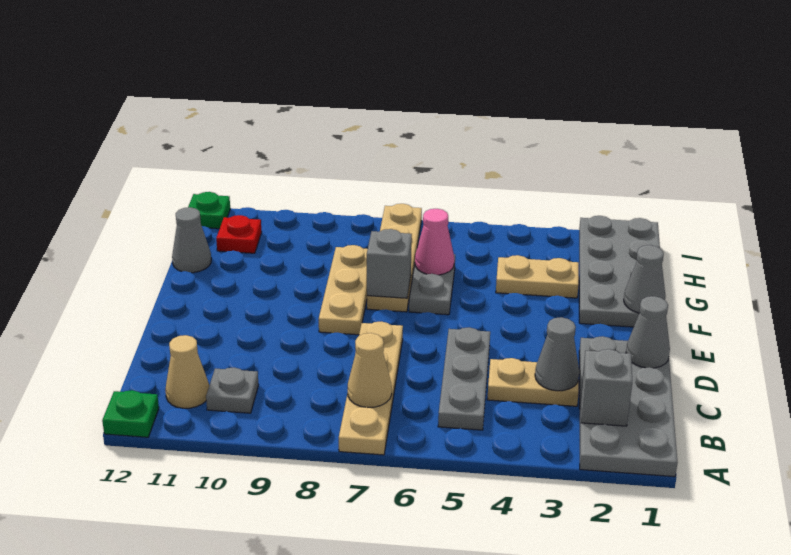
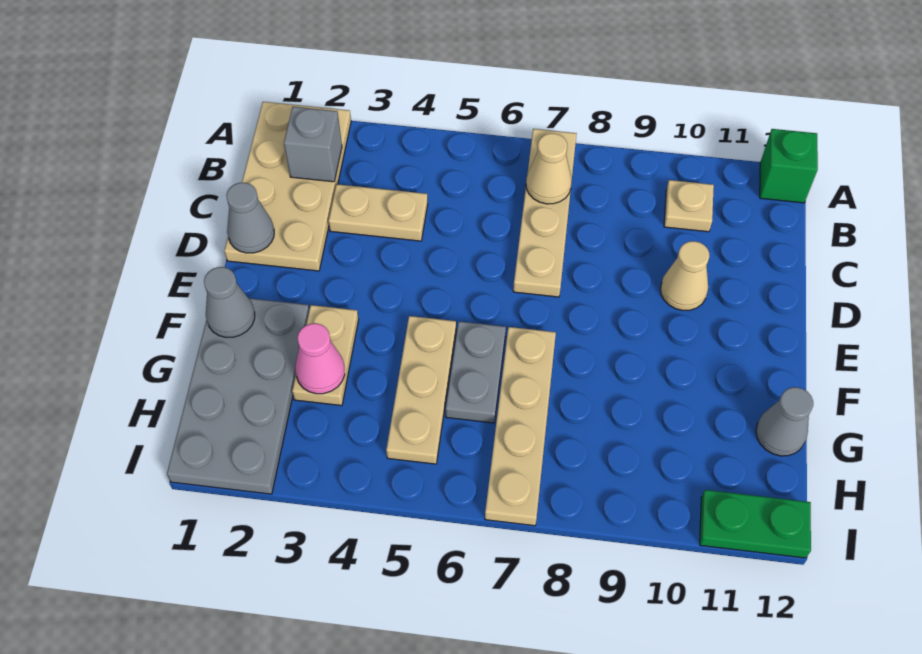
grey 2x4 plate [579,336,678,477] -> tan 2x4 plate [224,102,351,271]
green 1x1 plate [102,390,159,437] -> green 1x1 brick [760,129,818,203]
grey 1x3 plate [438,327,490,430] -> none
grey 1x1 plate [206,368,259,413] -> tan 1x1 plate [664,180,714,232]
tan 1x1 cone [165,335,209,408] -> tan 1x1 cone moved to [660,241,709,310]
grey 1x1 cone [535,317,579,391] -> none
tan 1x3 plate [319,245,368,335] -> tan 1x3 plate moved to [386,316,456,464]
grey 1x1 brick [367,229,412,298] -> none
tan 1x2 plate [496,255,579,298] -> tan 1x2 plate turned to [292,305,359,406]
pink 1x1 cone [415,209,454,275] -> pink 1x1 cone moved to [295,323,345,394]
red 1x1 plate [216,215,262,253] -> none
green 1x1 plate [188,192,230,229] -> green 1x2 plate [700,490,811,558]

